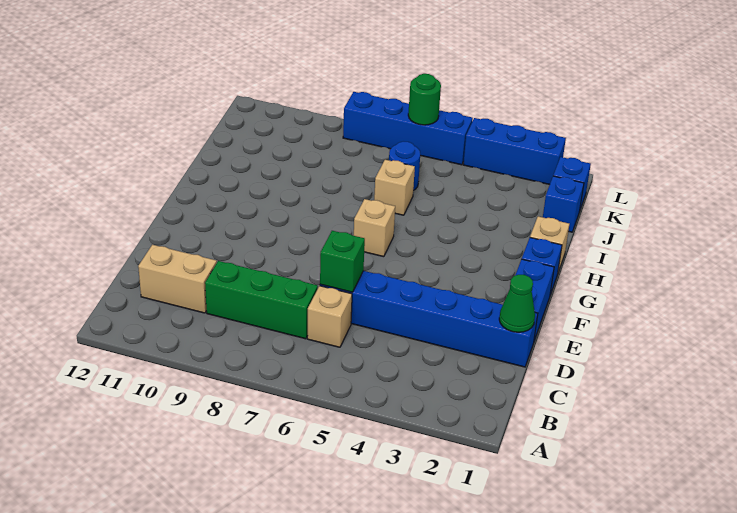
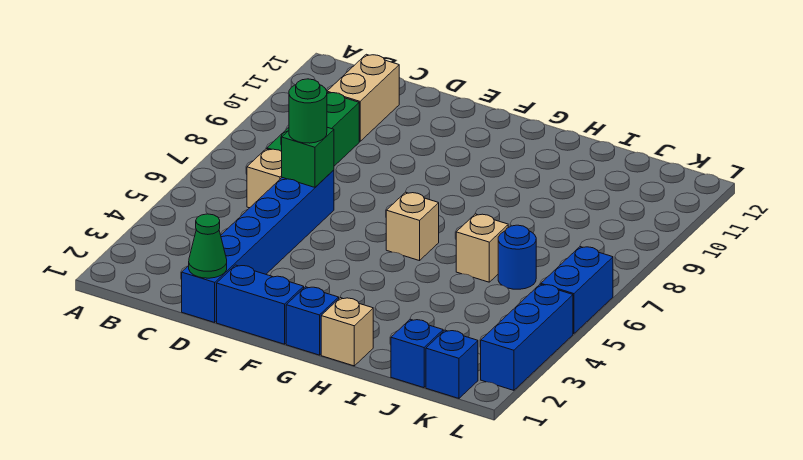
blue 1x4 brick [343,92,473,165] -> blue 1x2 brick [541,247,613,334]
green 1x1 round brick [408,74,441,125] -> green 1x1 round brick moved to [289,79,327,143]

